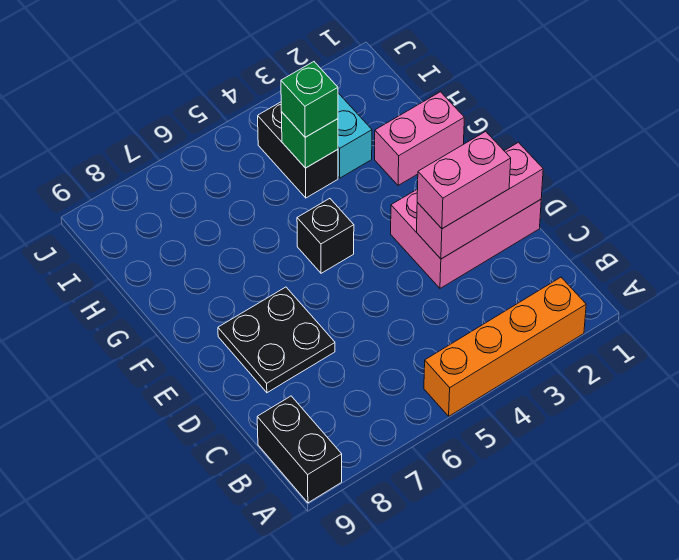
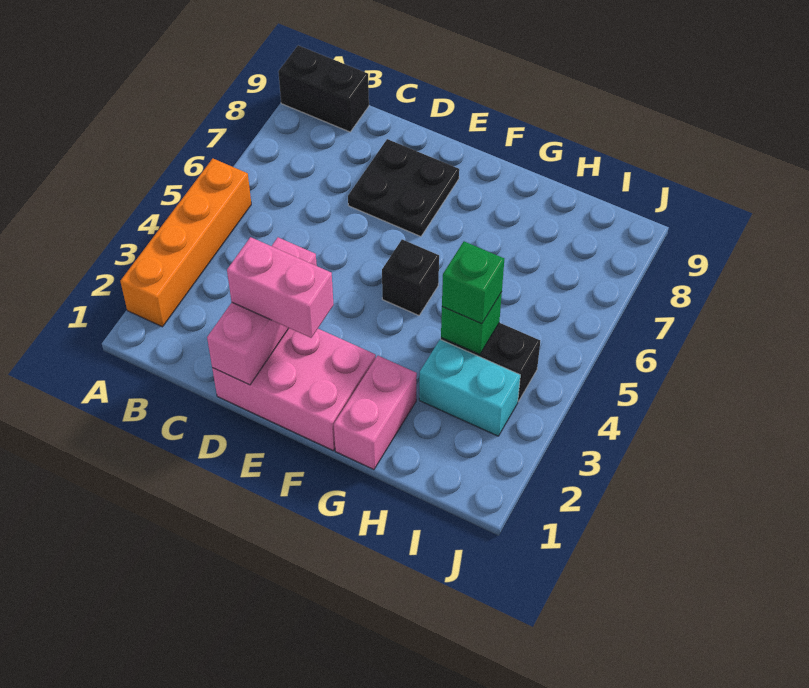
pink 2x3 brick [391,189,541,288] -> pink 2x3 brick turned to [212,328,376,451]
pink 1x2 brick [417,131,511,229] -> pink 1x2 brick turned to [227,237,334,338]

